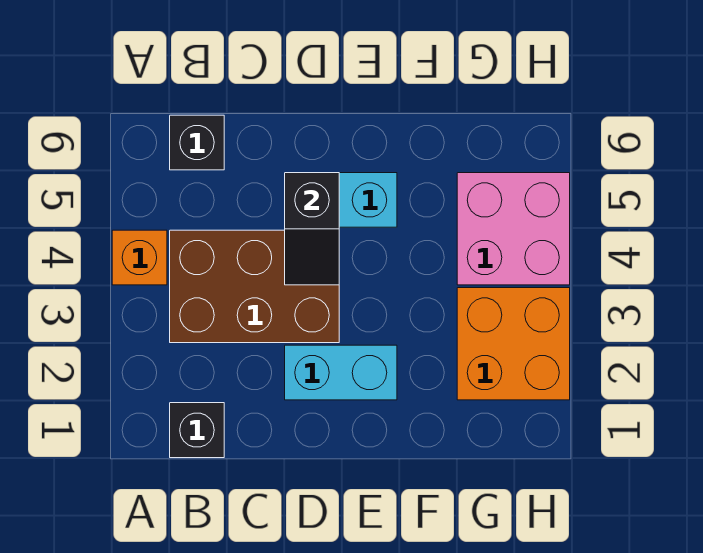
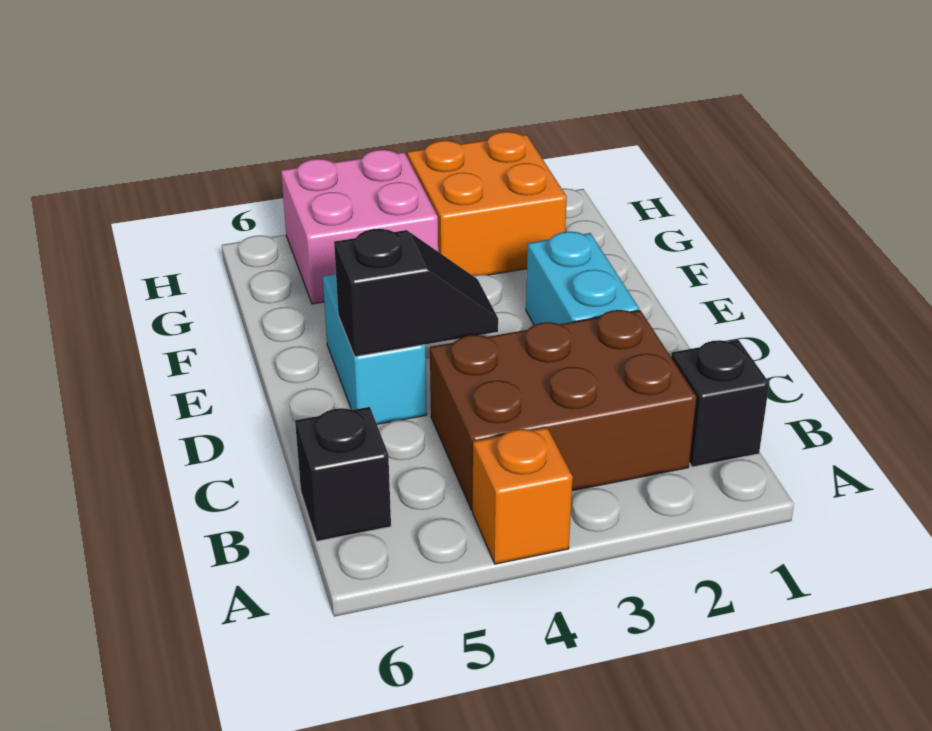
brown 2x3 brick [170,230,339,343] -> brown 2x3 brick turned to [430,310,696,511]

